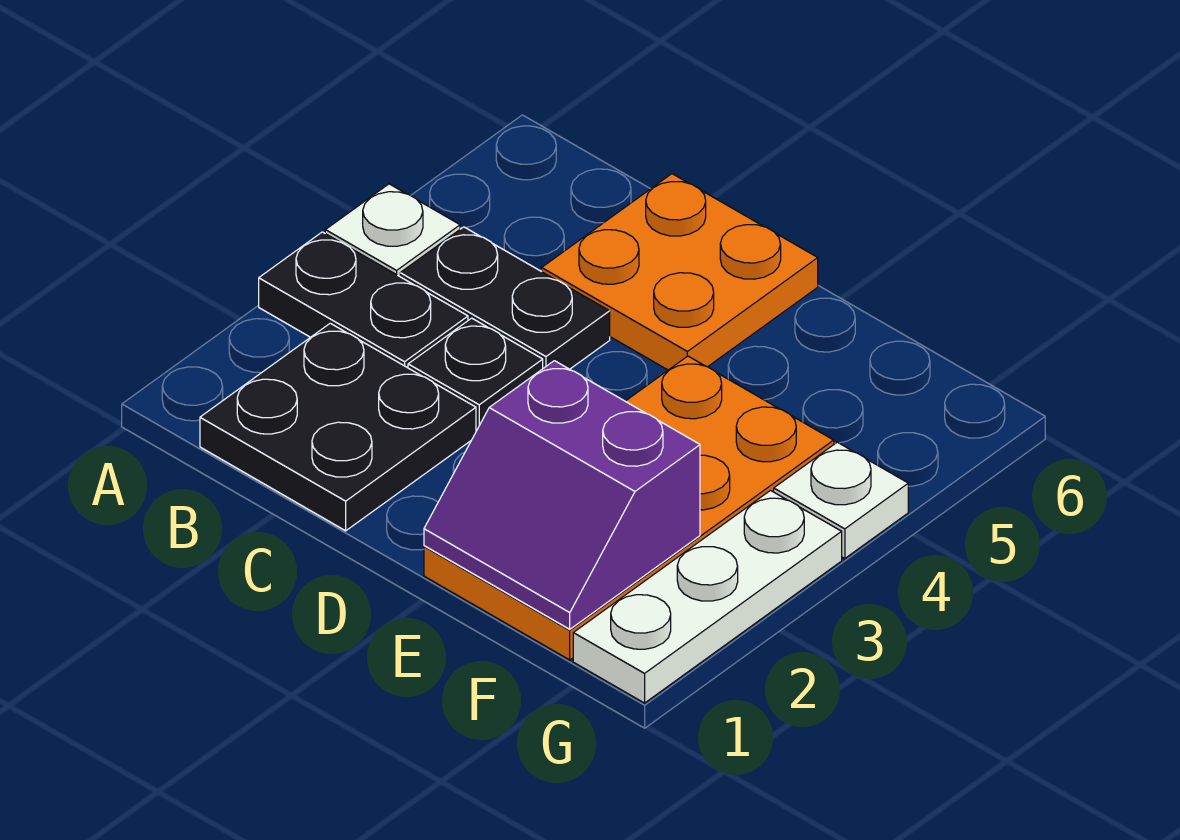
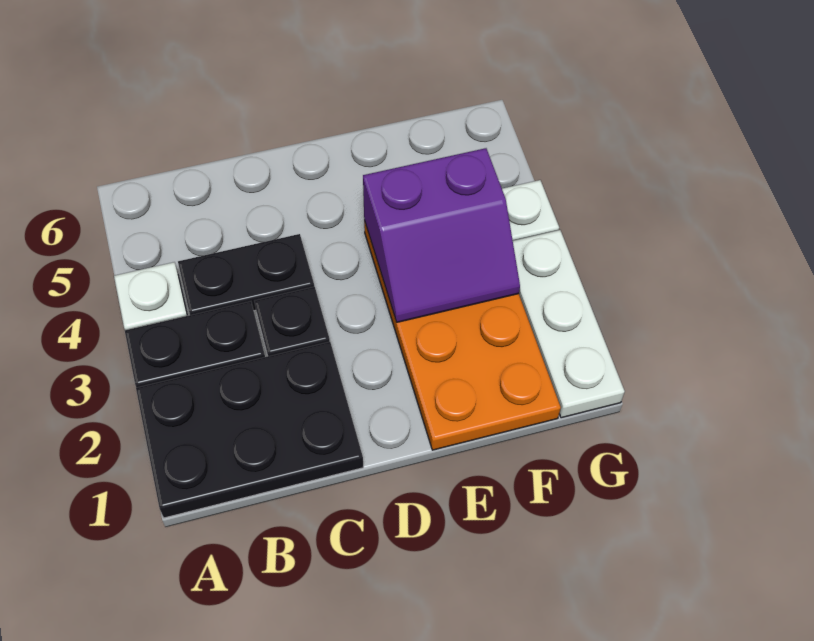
black 2x2 plate [200,323,476,531] -> black 2x3 plate [136,342,363,518]
orange 2x2 plate [542,174,818,370] -> none
purple 2x2 slope [424,361,700,629] -> purple 2x2 slope moved to [363,148,520,322]

